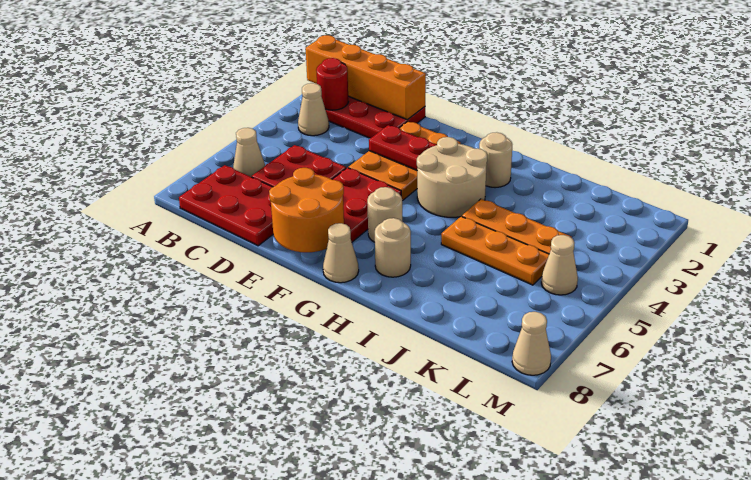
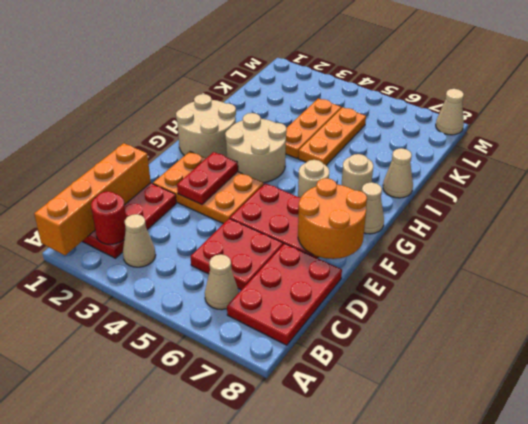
tan 1x1 round brick [479,132,512,188] -> tan 2x2 round brick [176,94,236,158]
tan 1x1 cone [541,235,578,295] -> tan 1x1 cone moved to [383,148,413,198]

